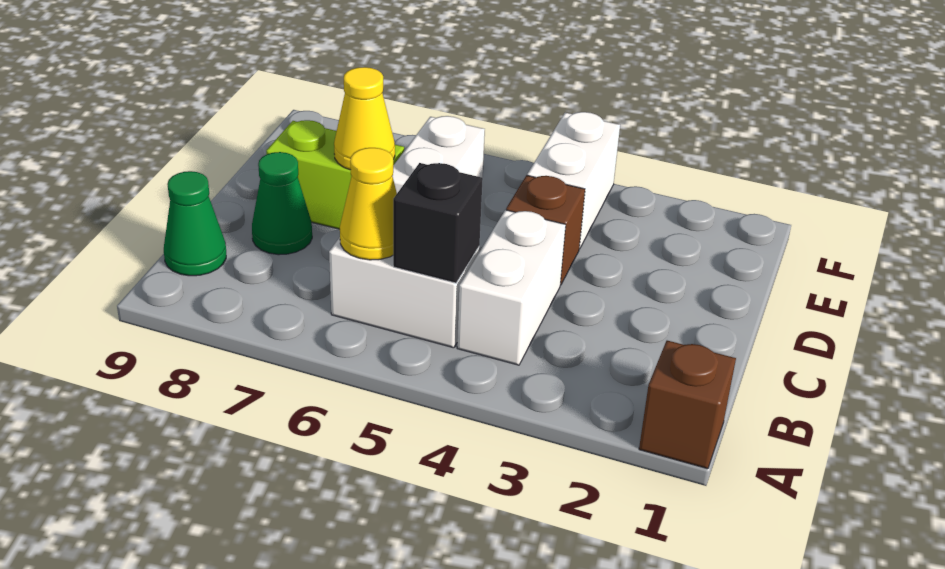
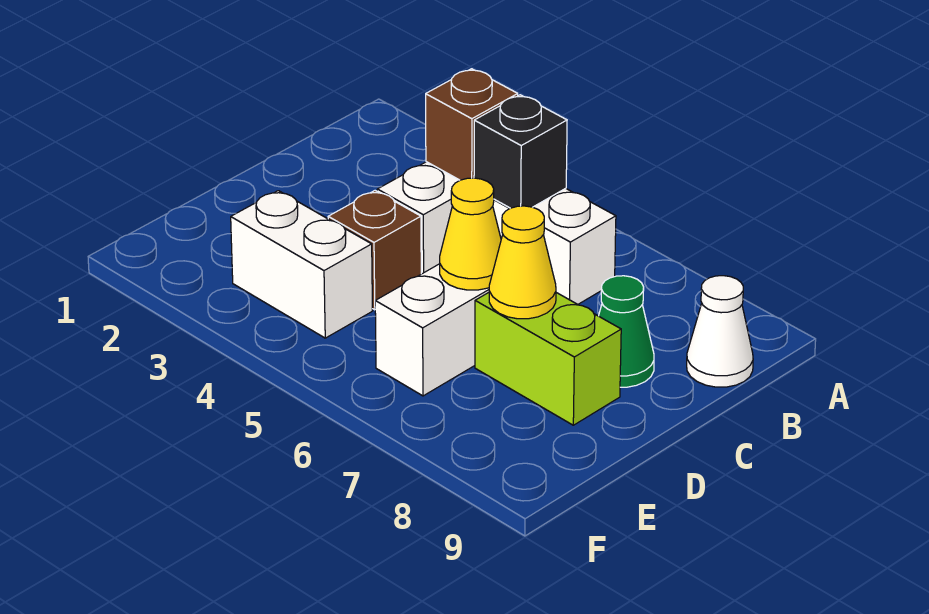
brown 1x1 brick [639,341,736,469] -> brown 1x1 brick moved to [426,69,518,180]
yellow 1x1 cone [339,148,397,260] -> yellow 1x1 cone moved to [440,178,501,290]
green 1x1 cone [164,171,226,276] -> white 1x1 cone [687,276,753,387]
white 1x2 brick [527,112,620,249] -> white 1x2 brick turned to [231,191,372,338]

